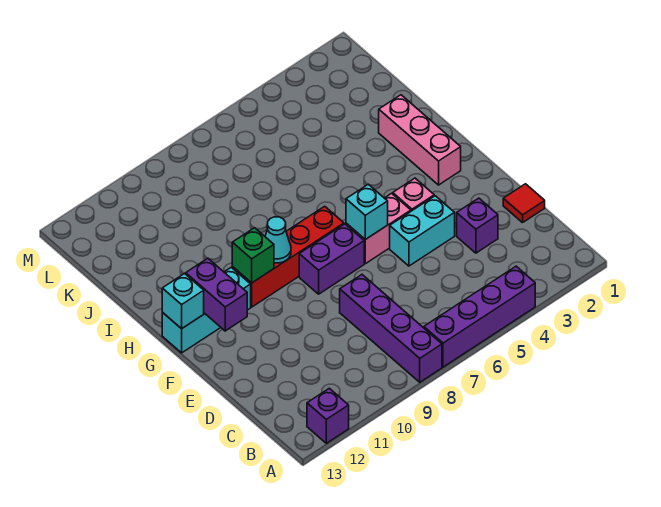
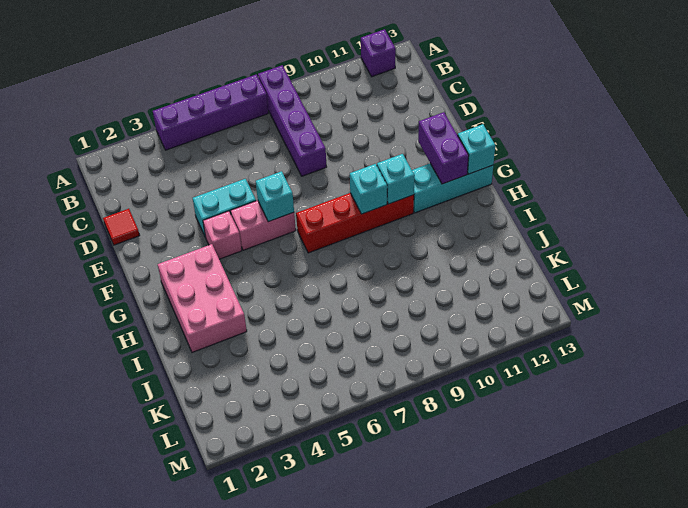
purple 1x1 brick [457,198,498,253] -> none
purple 1x2 brick [299,224,364,294] -> none
pink 1x3 brick [379,95,461,185] -> pink 2x3 brick [158,244,247,352]
cyan 1x1 cone [265,217,291,263] -> cyan 1x1 brick [350,164,387,214]
green 1x1 brick [232,228,274,283] -> cyan 1x1 brick [377,154,415,204]

